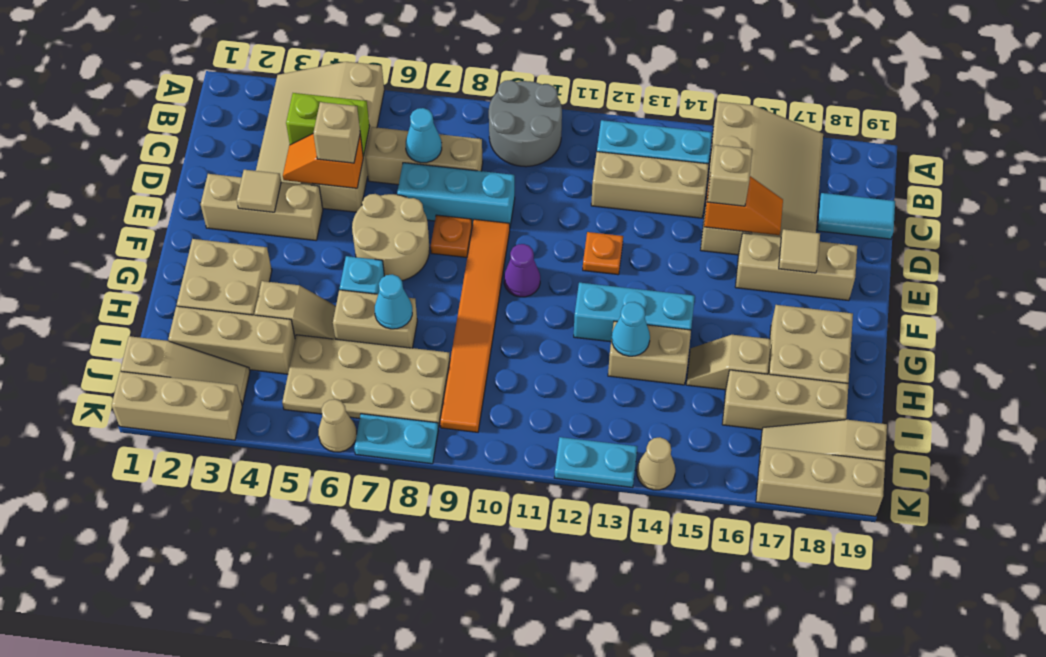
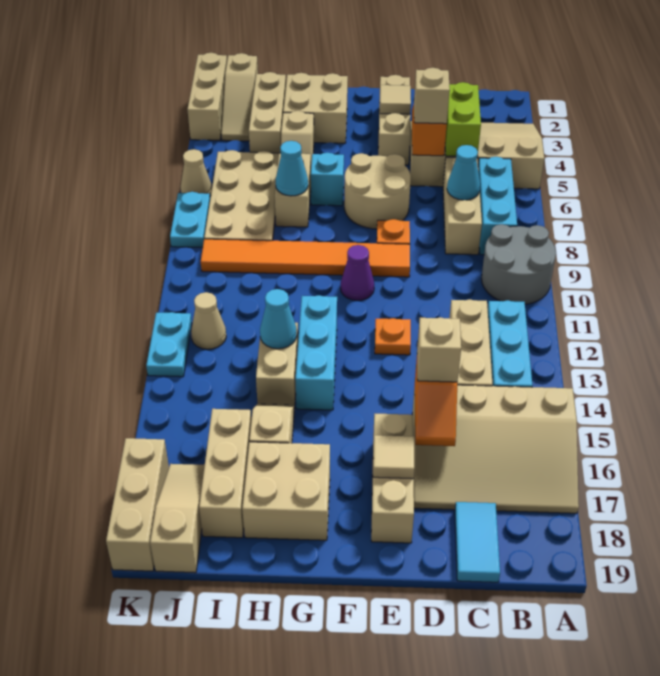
cyan 1x3 brick [397,163,515,226] -> cyan 1x3 brick moved to [478,157,517,255]
tan 1x1 cone [637,437,675,490] -> tan 1x1 cone moved to [191,292,226,349]

